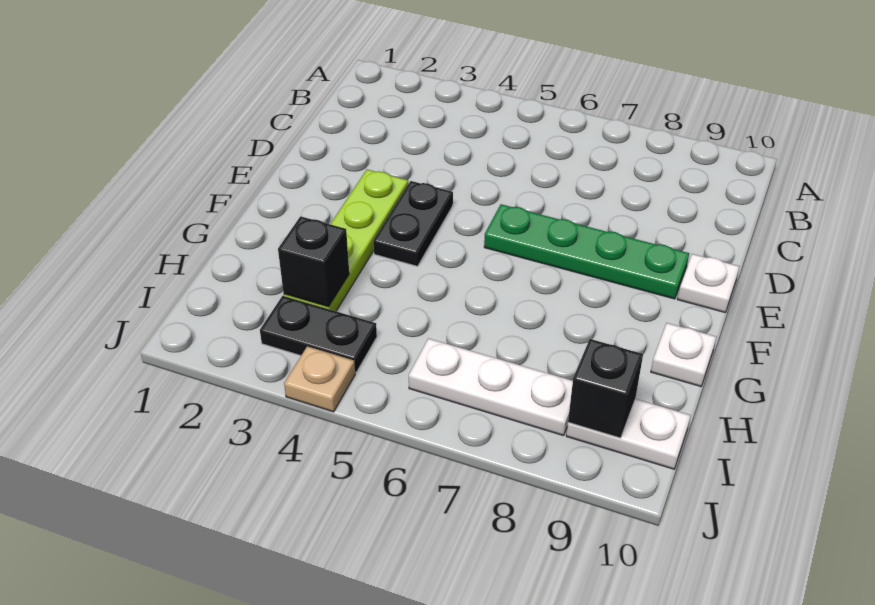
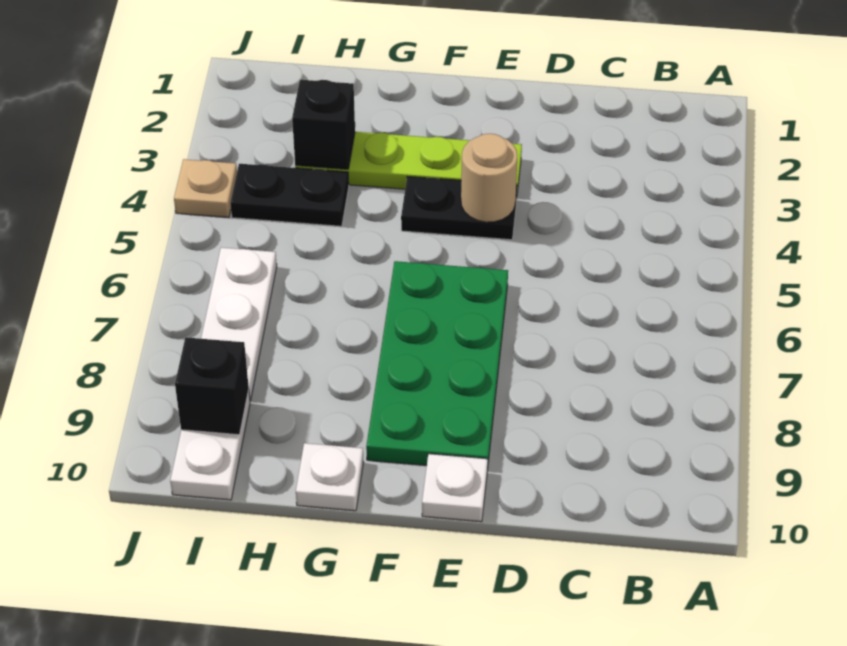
none -> tan 1x1 round brick [461,134,517,222]
green 1x4 plate [484,204,689,299] -> green 2x4 plate [366,261,508,470]
black 1x2 plate [260,296,377,372] -> black 1x2 plate turned to [230,164,349,226]

